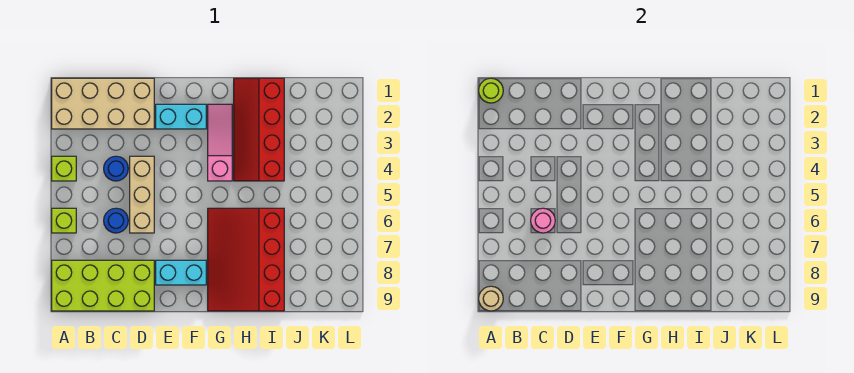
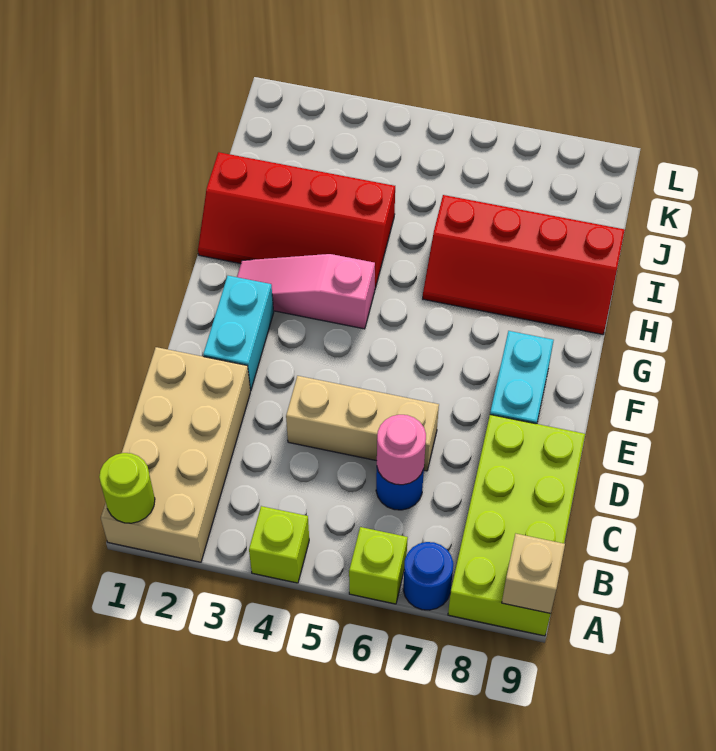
tan 1x1 round brick [479,286,503,311] -> tan 1x1 brick [502,534,565,613]
blue 1x1 round brick [104,156,128,181] -> blue 1x1 round brick moved to [403,542,453,610]
red 3x4 slope [208,208,284,311] -> red 2x4 slope [423,195,625,335]

